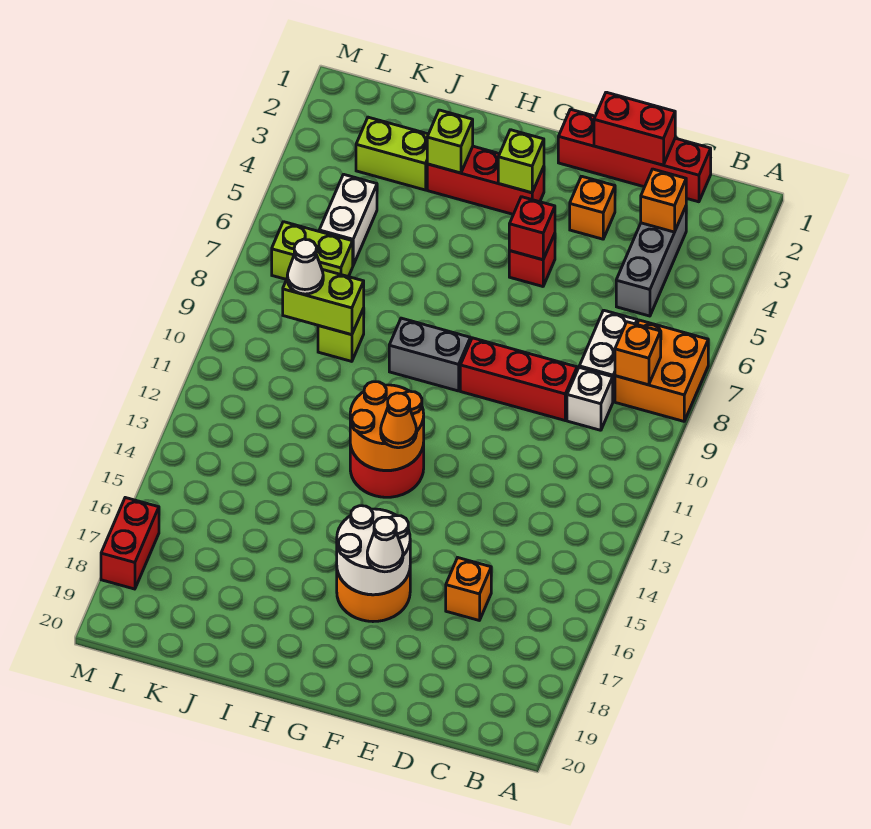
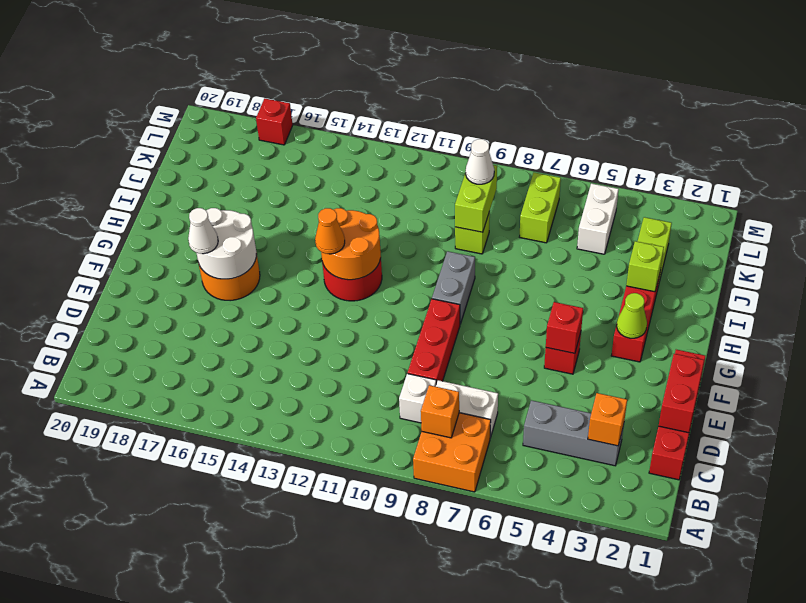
orange 1x1 brick [446,558,491,621] -> none
orange 1x1 brick [570,176,615,239] -> none
lime 1x1 brick [498,130,544,193] -> lime 1x1 cone [617,293,647,338]
white 1x2 brick [319,174,377,265] -> white 1x2 brick turned to [577,183,619,254]
red 1x2 brick [101,498,159,589] -> red 1x1 brick [256,99,293,145]

